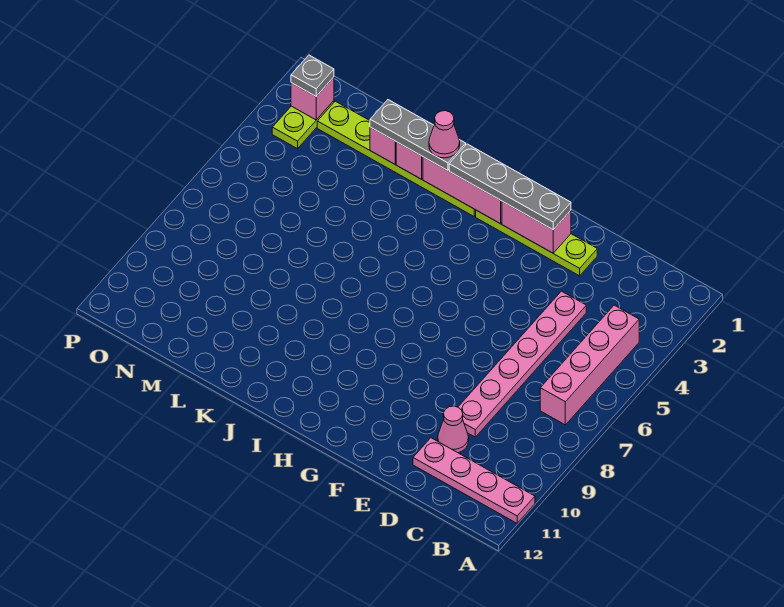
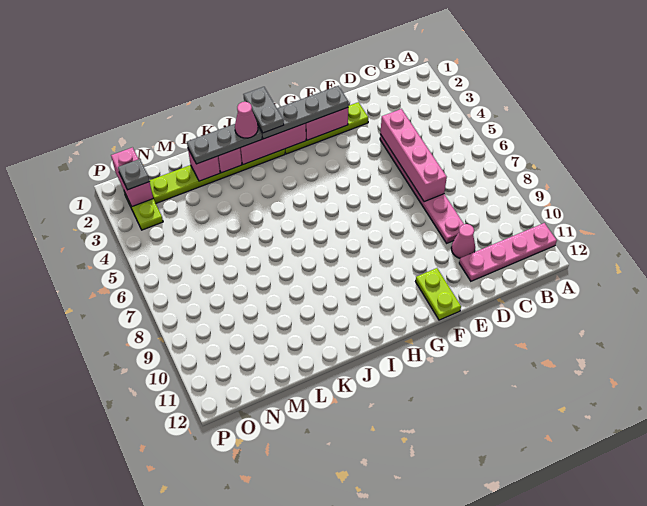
pink 1x4 brick [540,305,639,425] -> pink 1x4 brick moved to [380,109,447,202]
none -> lime 1x2 plate [416,268,461,320]
none -> grey 1x2 plate [243,87,284,133]
pink 1x1 brick [291,77,334,120] -> pink 1x2 brick [111,147,153,206]

